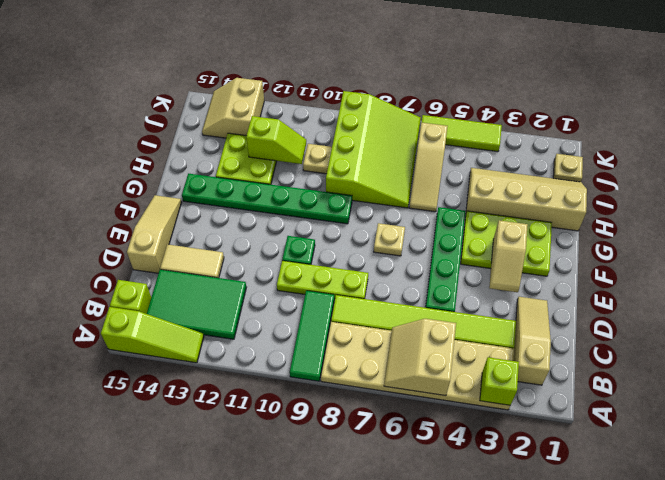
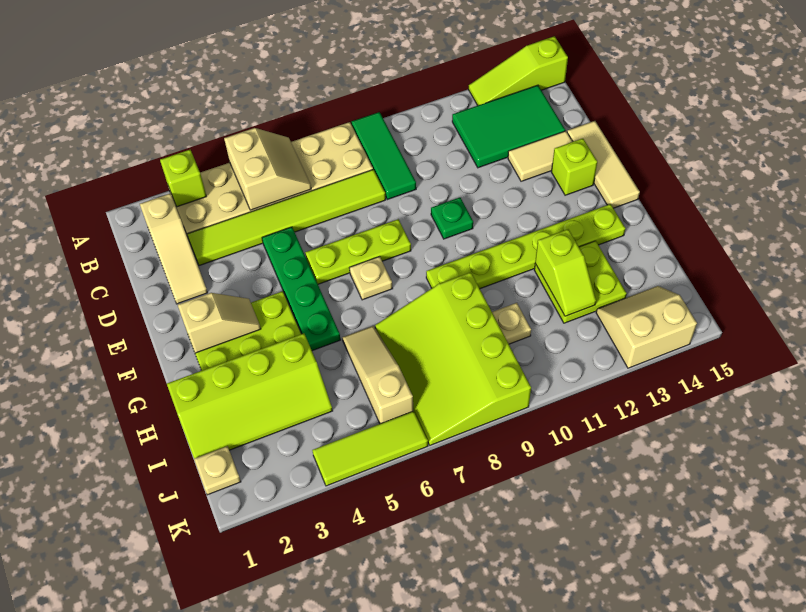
lime 1x1 brick [110,280,151,314] -> lime 1x1 brick moved to [551,138,597,195]
lime 1x3 plate [277,261,368,299] -> lime 1x3 plate moved to [305,219,411,284]
tan 1x3 slope [127,195,182,273] -> tan 1x3 tile [567,121,640,208]
tan 1x2 slope [489,220,528,292] -> tan 1x2 slope turned to [178,293,261,353]
green 1x6 plate [182,173,352,224] -> lime 1x6 plate [426,204,625,289]
tan 2x4 slope [466,168,587,231] -> lime 2x4 slope [167,333,333,458]
lime 1x2 slope [246,116,306,164] -> lime 1x2 slope turned to [535,229,596,316]
tan 2x2 slope [202,78,264,138] -> tan 2x2 slope turned to [596,286,697,368]

